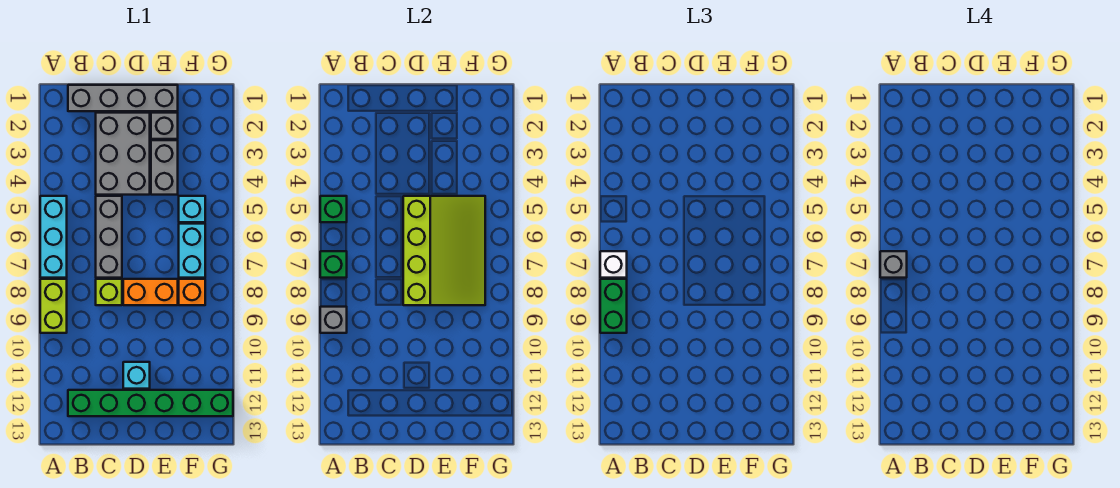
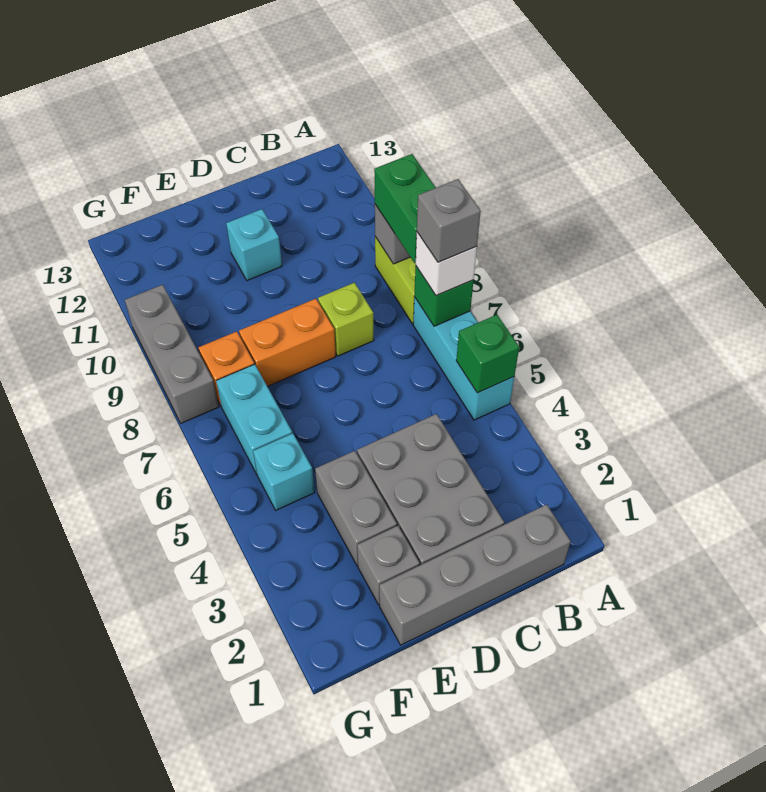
green 1x6 brick [68,390,233,416] -> none
grey 1x3 brick [96,196,122,278] -> grey 1x3 brick moved to [125,285,219,423]
lime 3x4 slope [403,196,485,305] -> none

